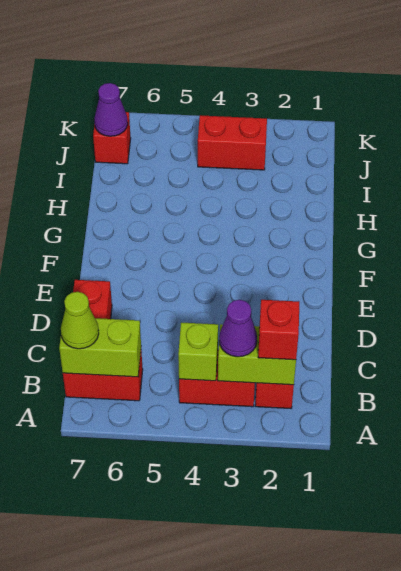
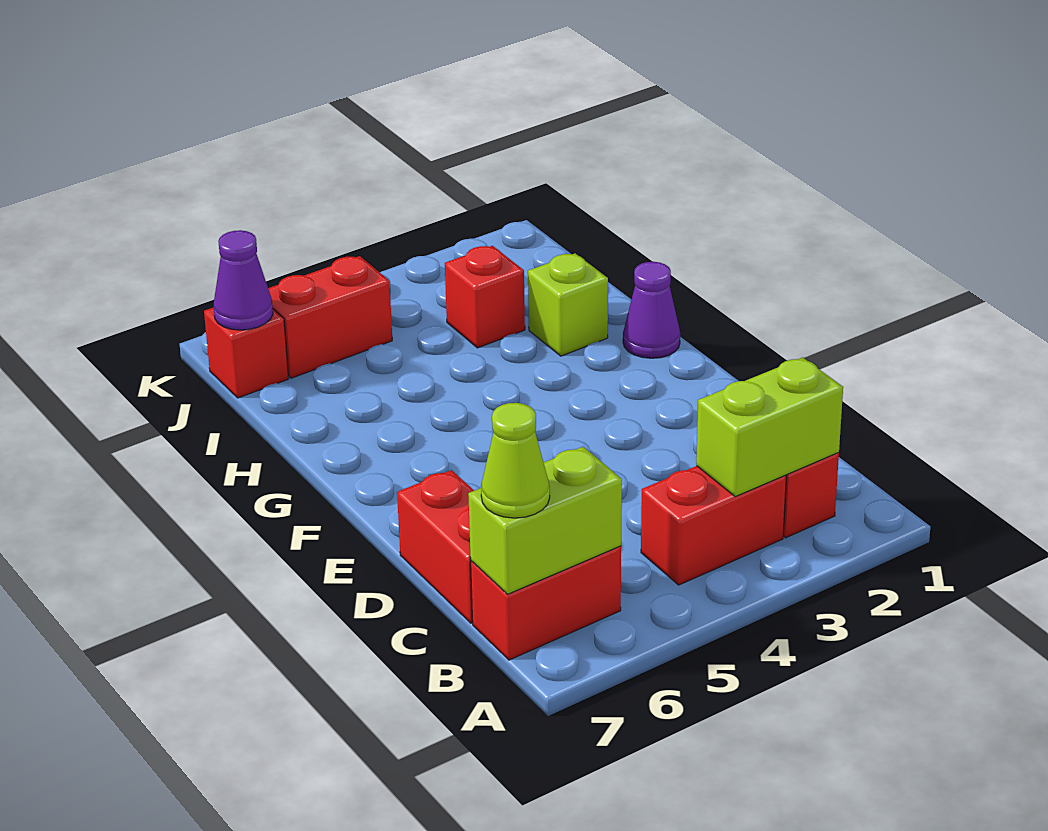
red 1x1 brick [258,300,299,360] -> red 1x1 brick moved to [445,246,525,348]
purple 1x1 cone [219,300,257,357] -> purple 1x1 cone moved to [623,262,680,358]
lime 1x1 brick [178,323,218,381] -> lime 1x1 brick moved to [528,253,608,356]
red 1x2 brick [198,115,267,170] -> red 1x2 brick moved to [268,256,392,378]

